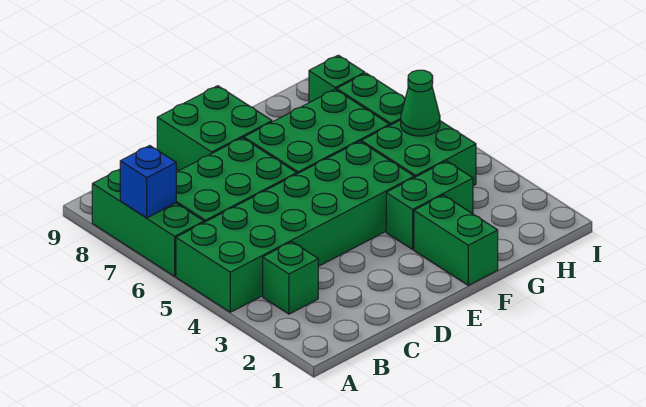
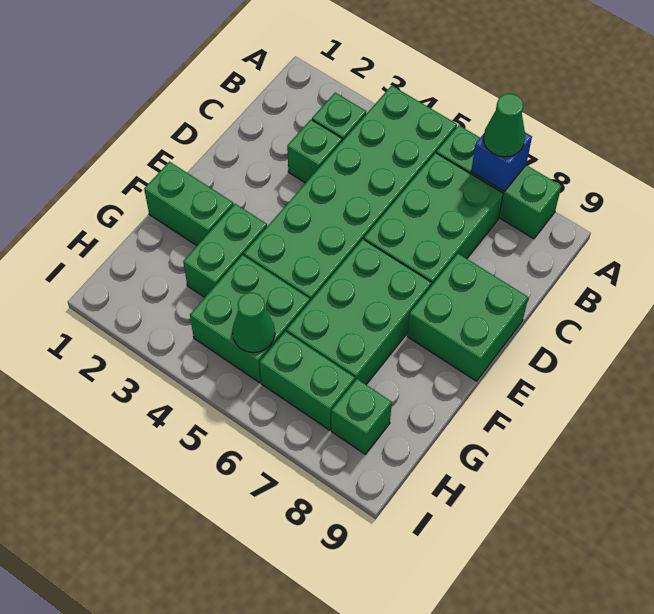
none -> green 1x1 cone [483,94,525,157]
none -> green 1x1 brick [287,120,342,183]

